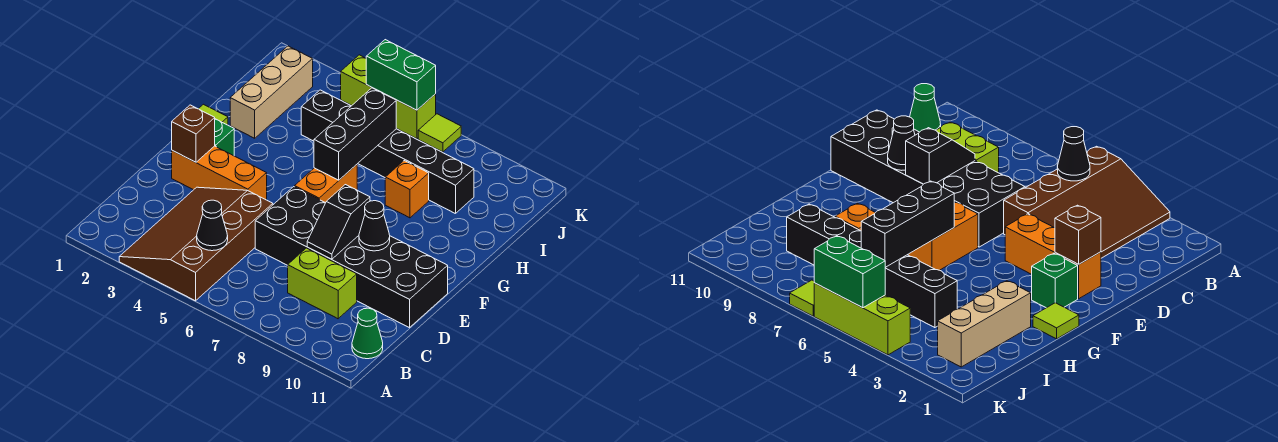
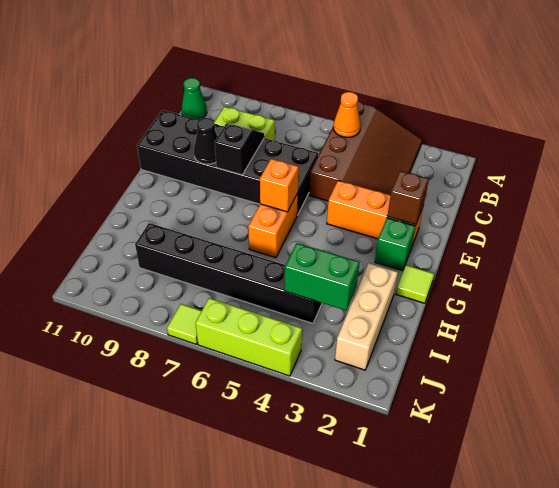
black 1x1 cone [197,200,228,251] -> orange 1x1 cone [333,92,361,137]
black 1x3 brick [314,88,396,180] -> none
orange 1x1 brick [385,161,429,218] -> orange 1x1 brick moved to [260,159,299,212]
green 1x2 brick [366,40,436,110] -> green 1x2 brick moved to [285,243,360,310]

